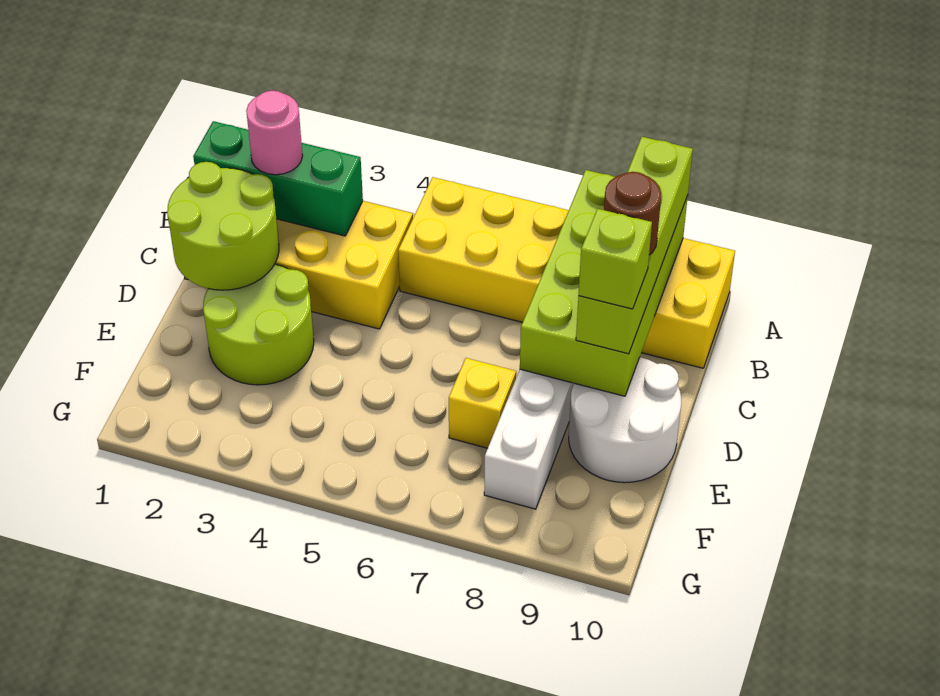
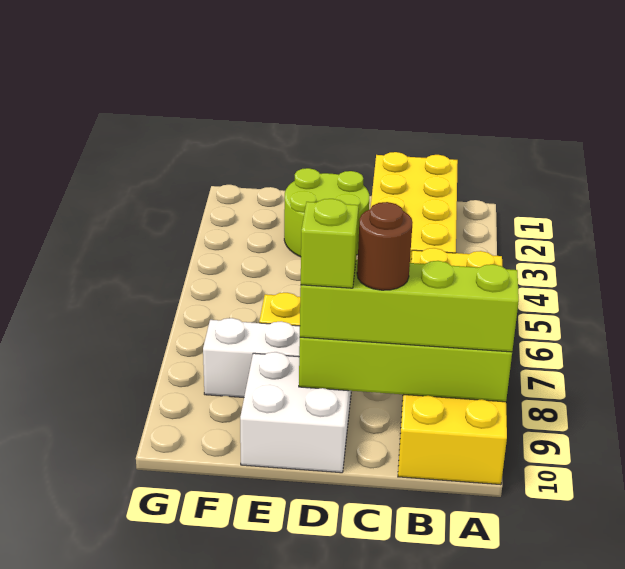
green 1x3 brick [193,121,363,236] -> none
pink 1x1 round brick [246,91,303,175] -> none
lime 2x2 round brick [167,162,279,290] -> none
white 2x2 round brick [569,357,681,483] -> white 2x2 brick [240,352,350,473]

